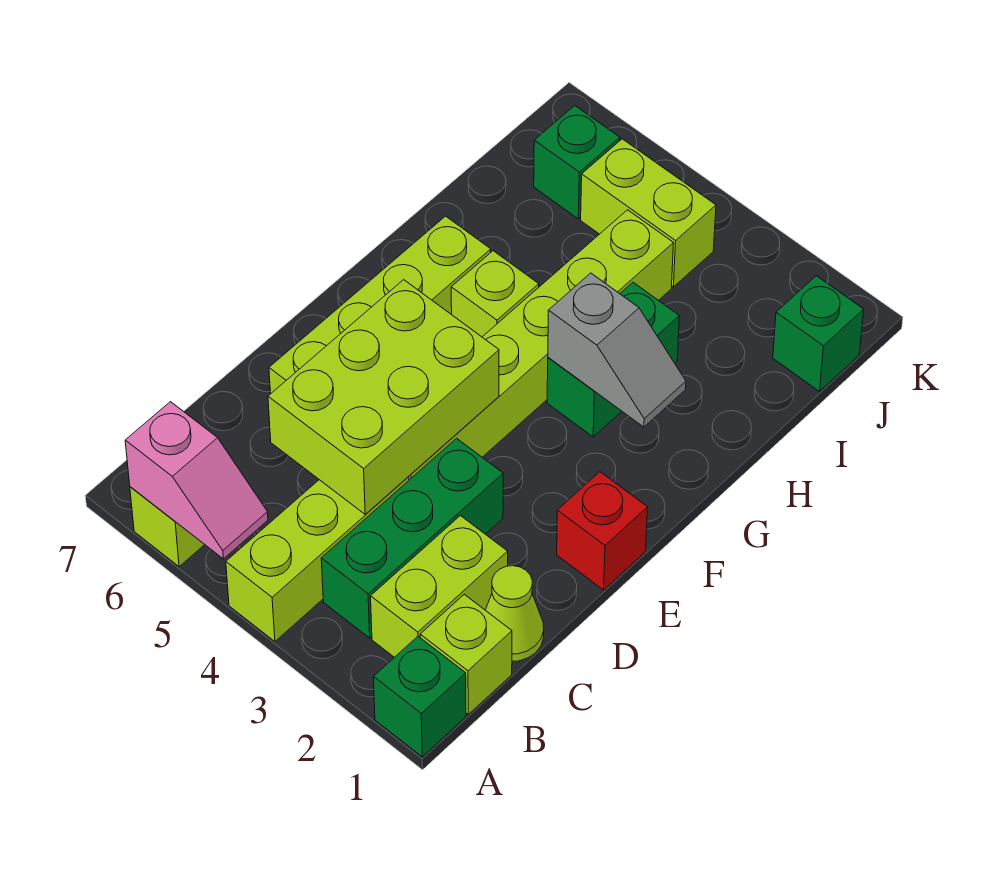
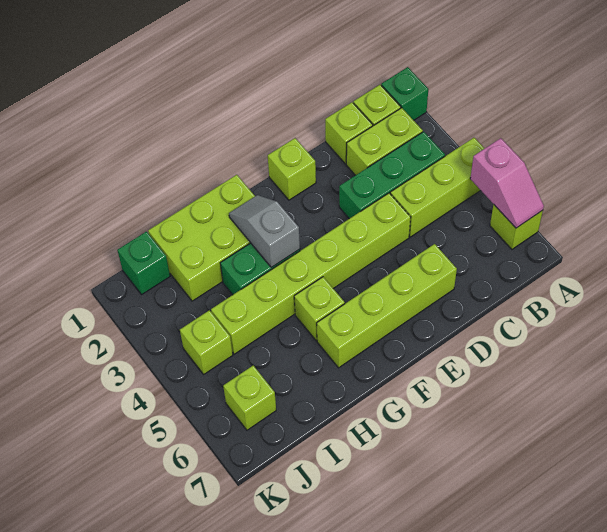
pink 1x2 slope [125,402,268,559] -> pink 1x2 slope turned to [470,138,544,228]
lime 1x1 cone [486,566,544,661] -> lime 1x1 brick [325,102,373,164]
lime 2x3 brick [268,280,499,514] -> lime 2x3 brick moved to [148,175,255,301]
red 1x1 brick [557,472,648,590] -> lime 1x1 brick [268,138,316,200]
lime 1x2 brick [581,139,716,287] -> lime 1x1 brick [180,310,233,374]
green 1x1 brick [534,106,620,219] -> lime 1x1 brick [223,366,276,430]

